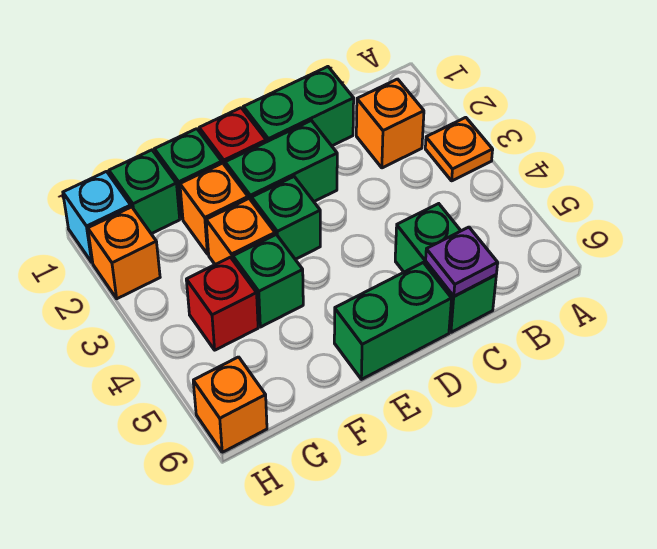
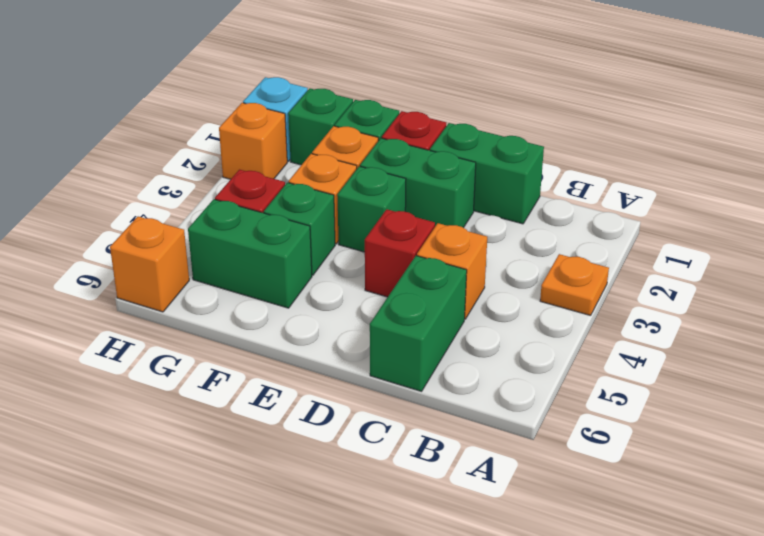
orange 1x1 brick [356,79,424,168] -> orange 1x1 brick moved to [417,223,487,319]
purple 1x1 plate [426,227,498,296] -> none
none -> red 1x1 brick [365,209,435,297]
green 1x2 brick [334,263,452,379] -> green 1x2 brick moved to [188,199,312,308]

